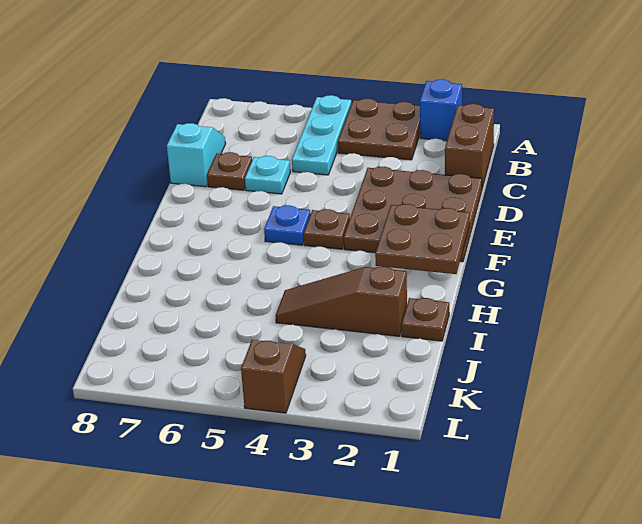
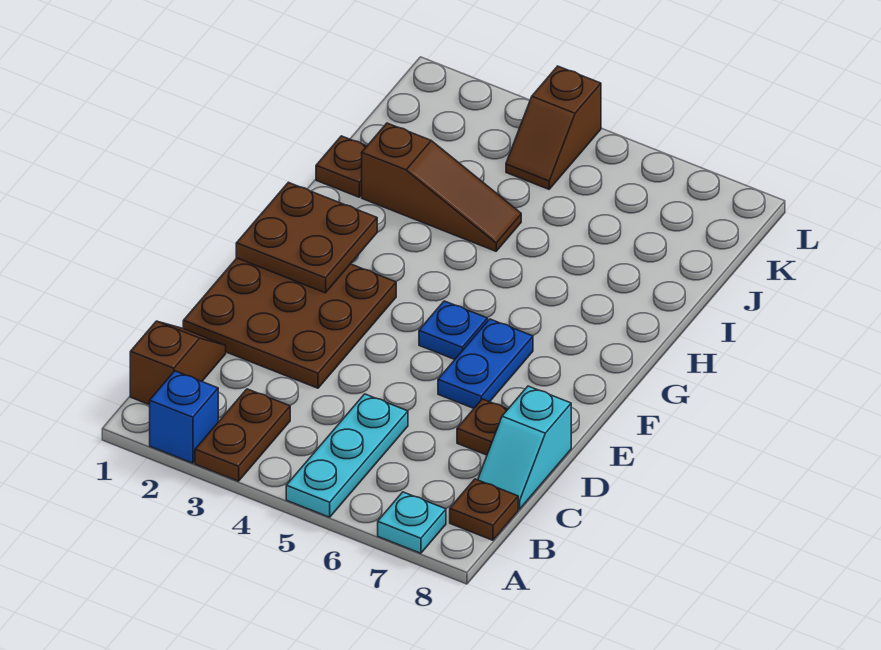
brown 2x2 plate [338,99,420,160] -> brown 1x2 plate [195,389,290,481]
brown 1x2 brick [445,104,494,188] -> brown 1x2 slope [130,321,226,405]
cyan 1x1 plate [245,156,290,194] -> cyan 1x1 plate moved to [378,492,446,553]
none -> blue 1x2 plate [438,319,533,408]
brown 1x1 plate [304,209,350,249] -> brown 1x1 plate moved to [450,479,518,540]

